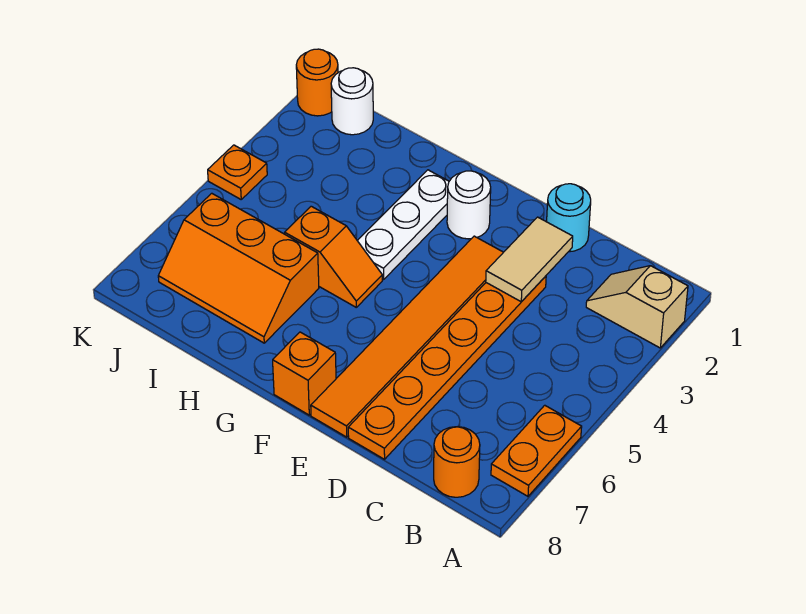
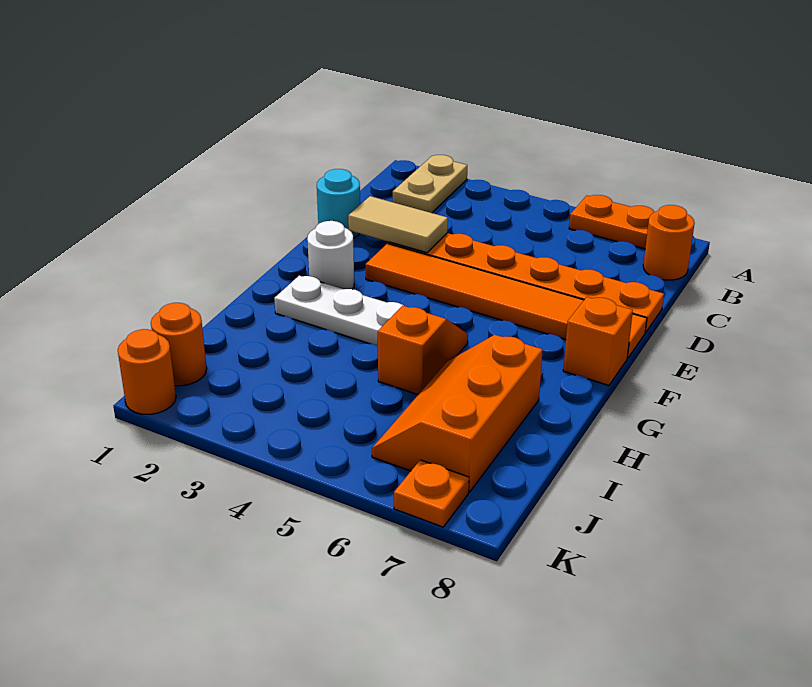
tan 1x2 slope [586,266,688,348] -> tan 1x2 plate [393,155,467,213]
orange 2x3 slope [158,193,319,343] -> orange 2x3 slope turned to [372,335,543,492]
white 1x1 round brick [331,68,373,135] -> orange 1x1 round brick [151,303,207,386]
orange 1x1 plate [208,145,267,199] -> orange 1x1 plate moved to [394,460,469,527]

